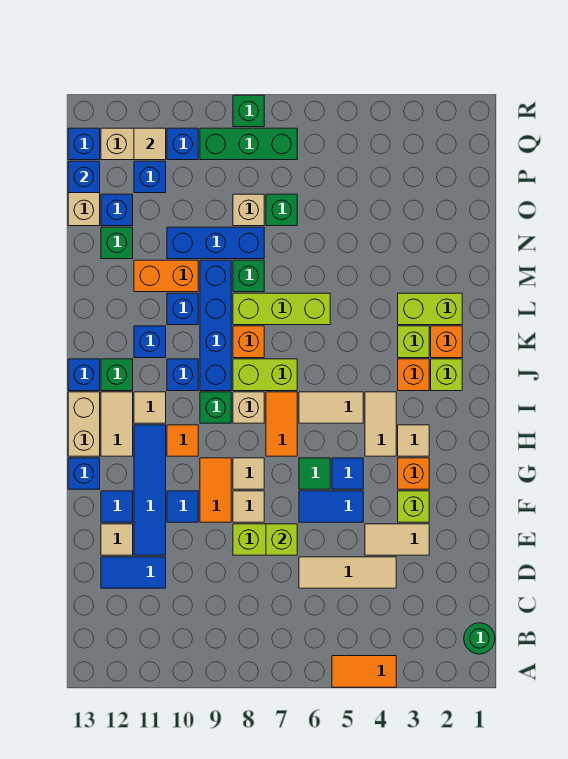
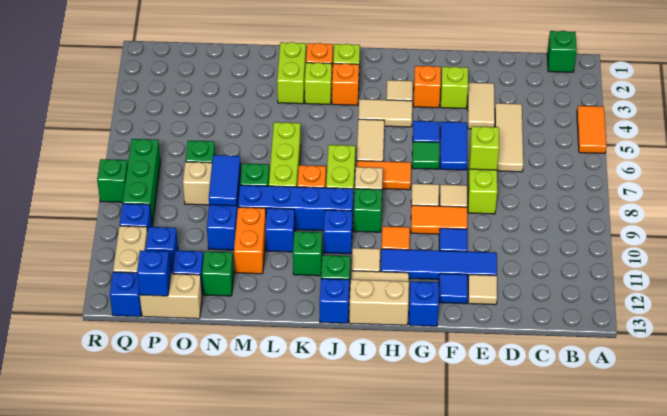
green 1x1 round brick [464,623,495,654] -> green 1x1 brick [547,31,576,72]
blue 1x2 tile [101,557,166,588] -> blue 1x2 tile moved to [209,155,241,206]
blue 1x1 brick [134,326,166,358] -> green 1x1 brick [293,231,322,276]
tan 1x1 tile [134,128,166,160] -> none

